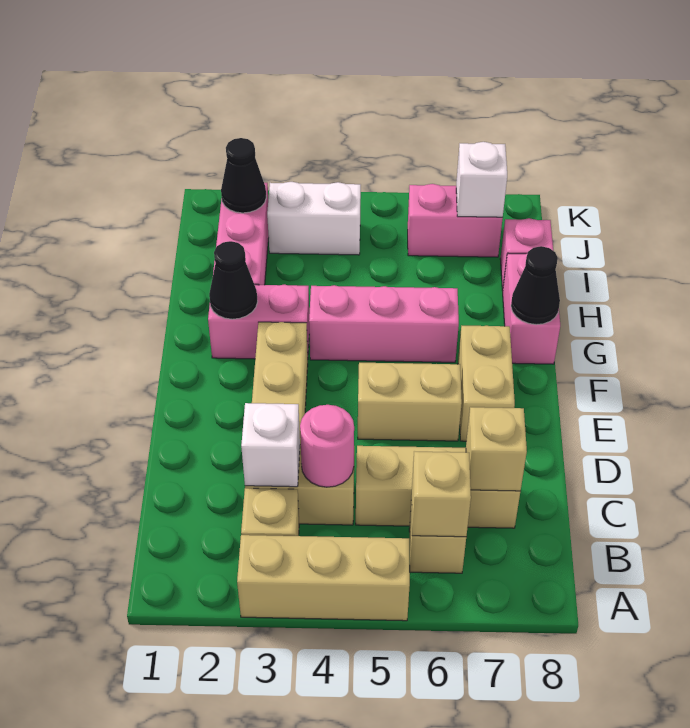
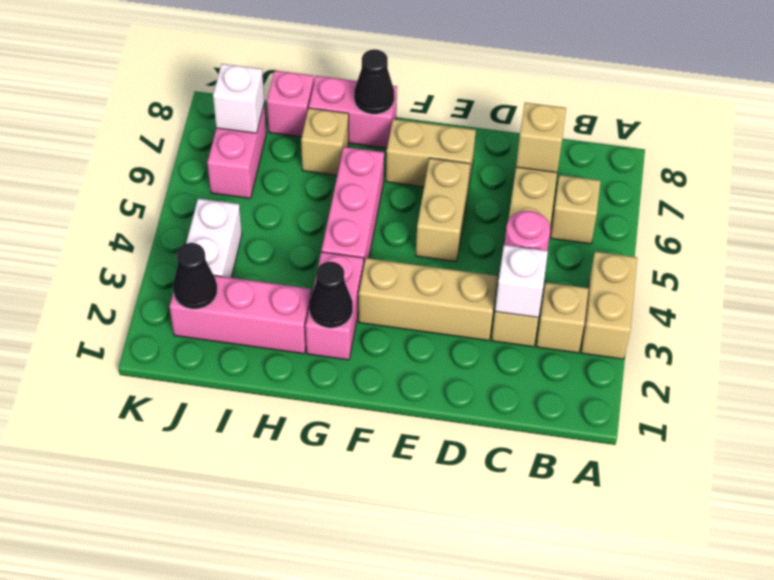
tan 1x3 brick [237,535,410,621] -> tan 1x2 brick [581,252,637,359]
tan 1x1 brick [412,451,471,537] -> tan 1x1 brick moved to [301,108,349,175]

